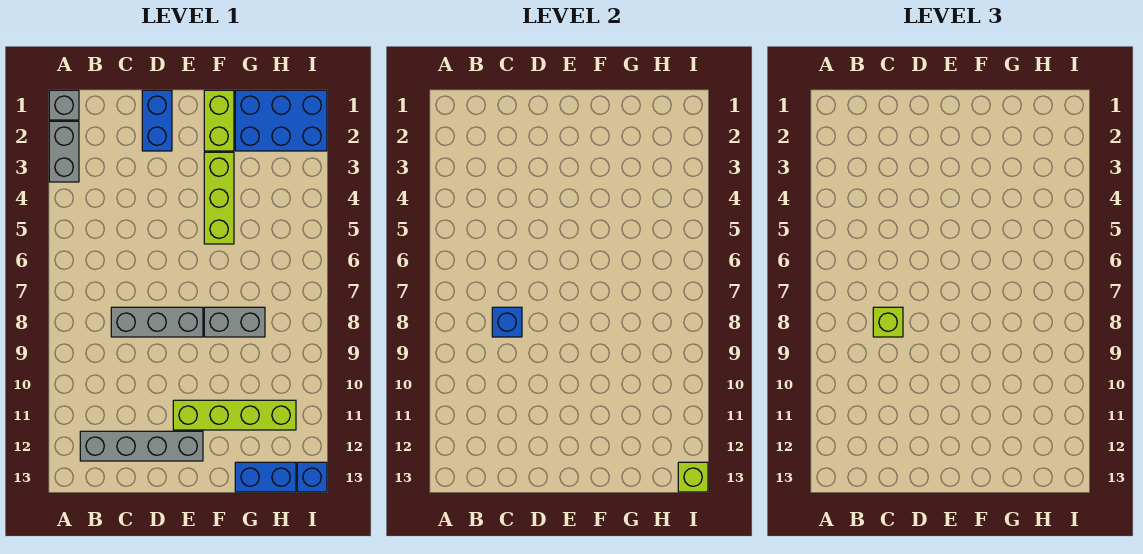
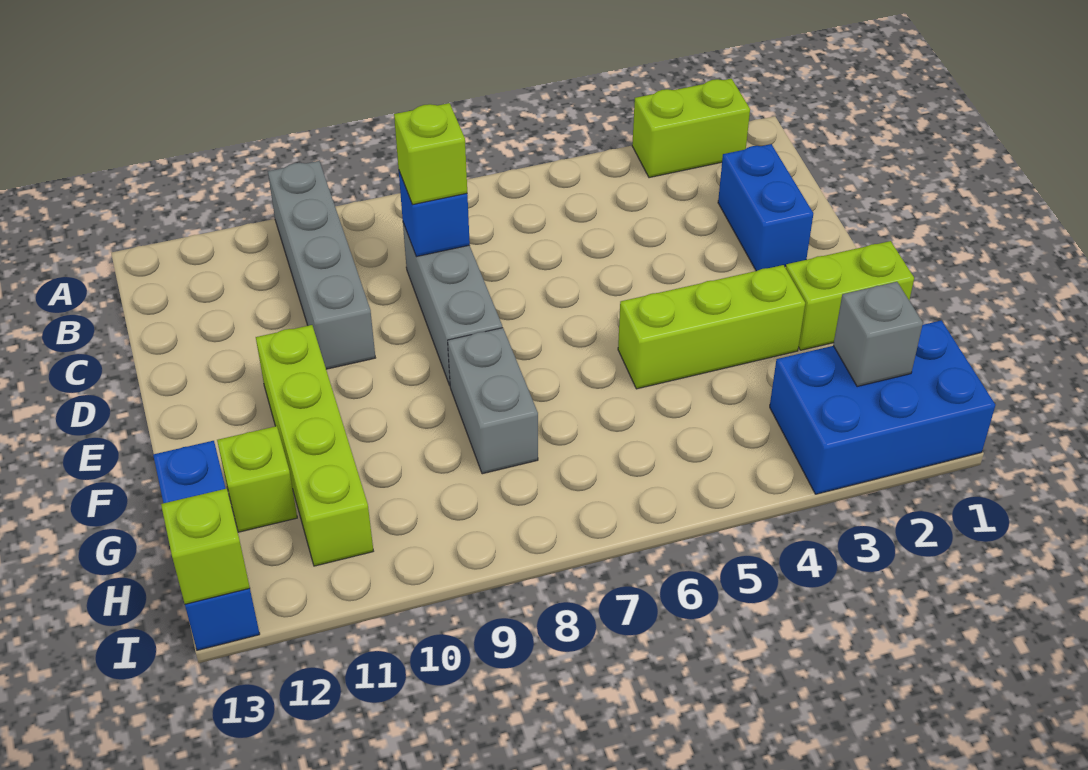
grey 1x1 brick [49,90,79,120] -> grey 1x1 brick moved to [833,282,923,387]
grey 1x2 brick [49,121,79,182] -> lime 1x2 brick [632,79,750,178]
grey 1x4 brick [80,431,203,461] -> grey 1x4 brick moved to [268,161,375,369]
blue 1x2 brick [142,90,172,151] -> blue 1x2 brick turned to [718,144,813,271]
blue 2x3 brick [235,90,327,151] -> blue 2x3 brick turned to [770,320,995,494]
none -> lime 1x1 brick [217,426,297,532]

